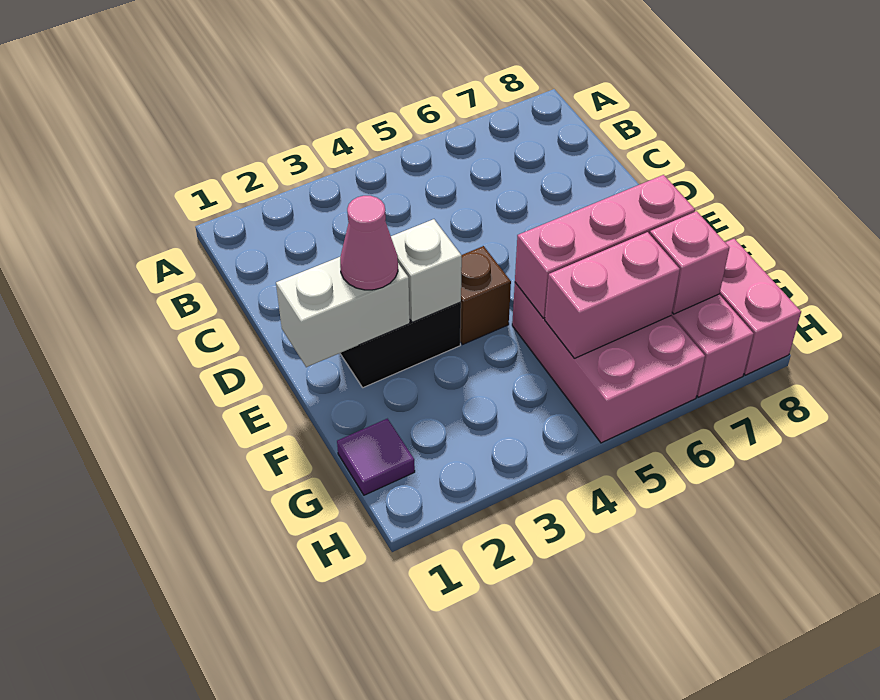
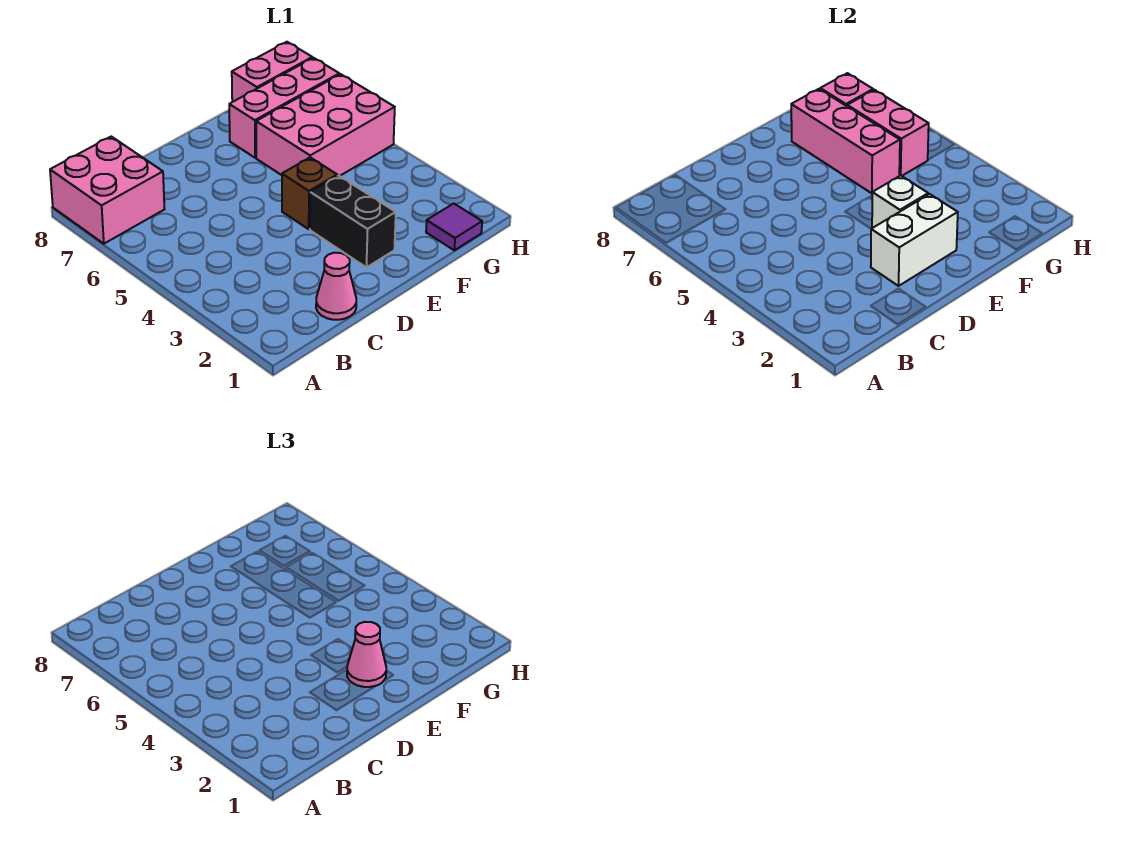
none -> pink 2x2 brick [50,137,164,244]
none -> pink 1x1 cone [316,253,356,320]
white 1x2 brick [276,257,410,367] -> white 1x2 brick turned to [871,194,958,286]

